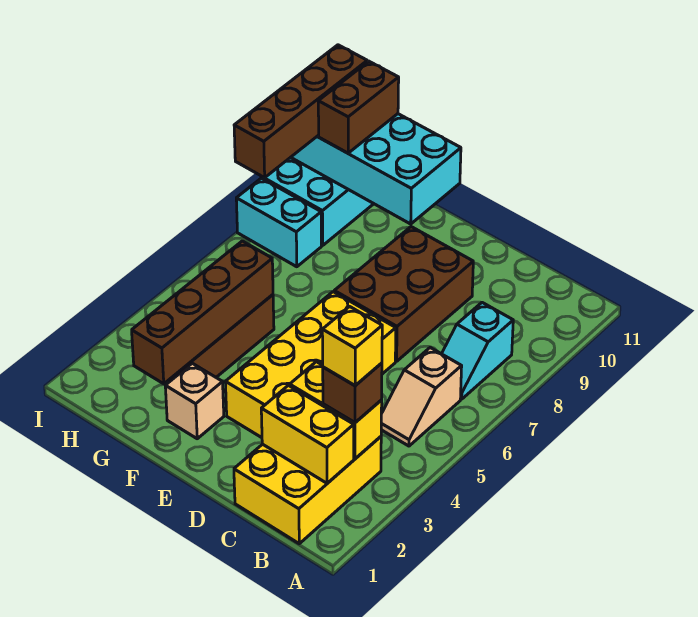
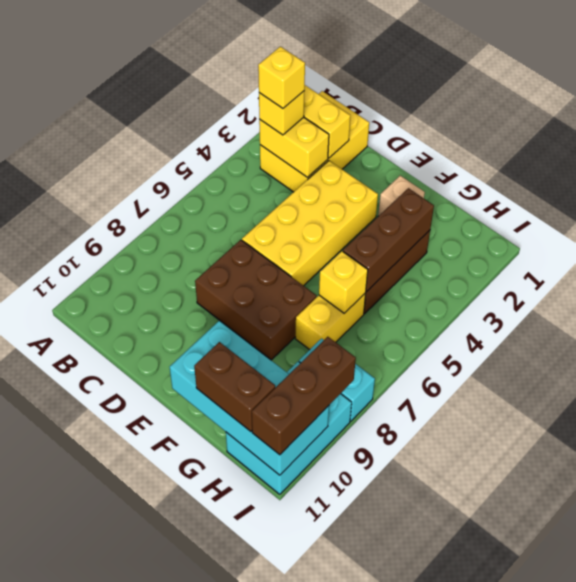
brown 1x1 brick [323,363,382,423] -> yellow 1x1 brick [259,91,304,135]
tan 1x2 slope [381,348,462,446] -> none
cyan 1x2 slope [442,303,513,399] -> none
brown 2x3 brick [334,227,473,361] -> brown 2x3 brick turned to [195,240,316,360]
brown 1x4 brick [132,241,273,384] -> brown 1x3 brick [343,188,434,292]
none -> yellow 1x2 brick [295,293,366,350]
none -> yellow 1x1 brick [319,251,368,313]
brown 1x2 brick [318,61,399,153] -> brown 1x2 brick turned to [194,342,275,431]
brown 1x4 brick [234,45,367,178] -> brown 1x3 brick [252,337,356,455]

